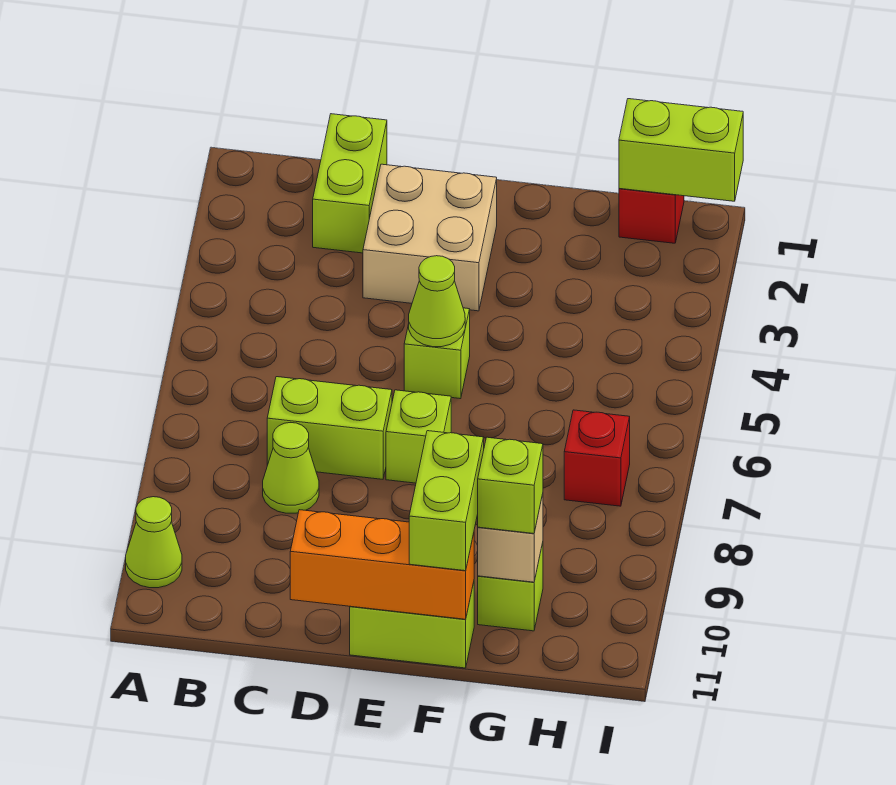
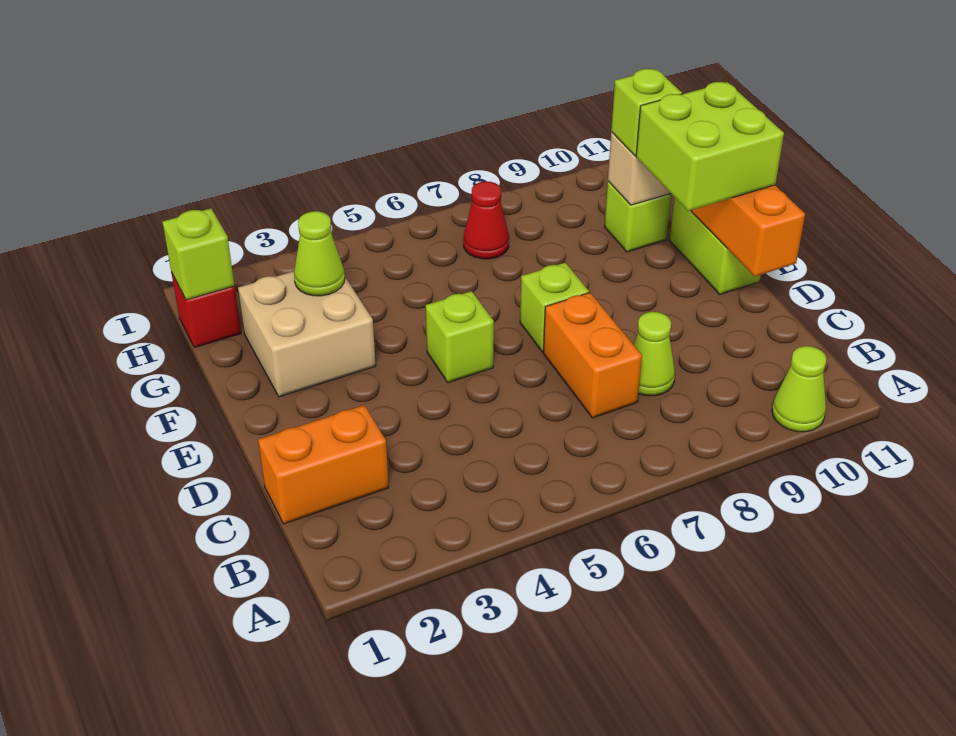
lime 1x2 brick [313,114,387,253] -> orange 1x2 brick [258,405,389,524]
lime 1x2 brick [267,377,392,479] -> orange 1x2 brick [543,293,642,418]
tan 2x2 brick [363,164,497,311] -> tan 2x2 brick moved to [238,271,376,397]
lime 1x1 cone [409,256,465,347] -> lime 1x1 cone moved to [294,211,345,296]
lime 1x2 brick [409,431,484,571] -> lime 2x2 brick [636,82,784,211]
lime 1x2 brick [619,99,743,201] -> lime 1x1 brick [163,208,234,300]
red 1x1 brick [564,410,630,506] -> red 1x1 cone [463,181,509,259]

